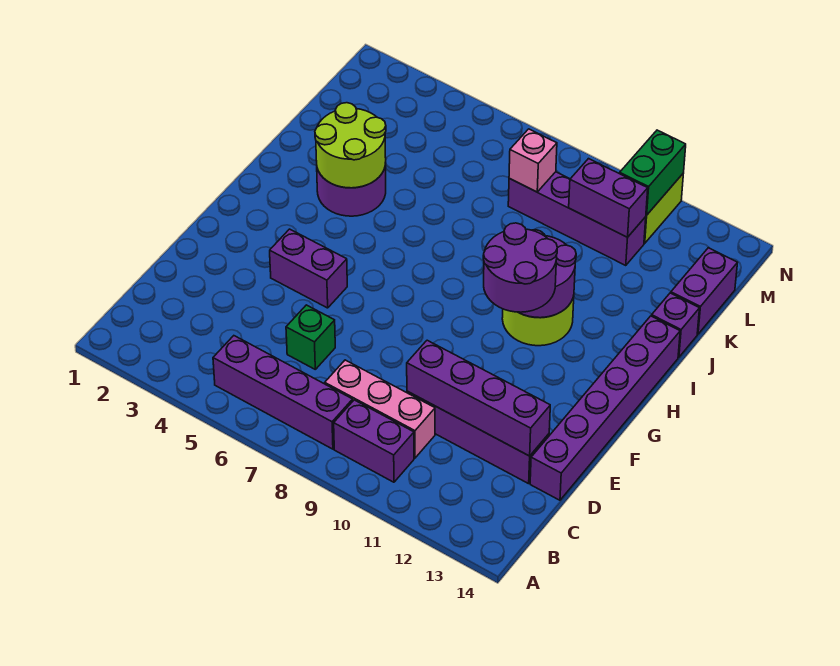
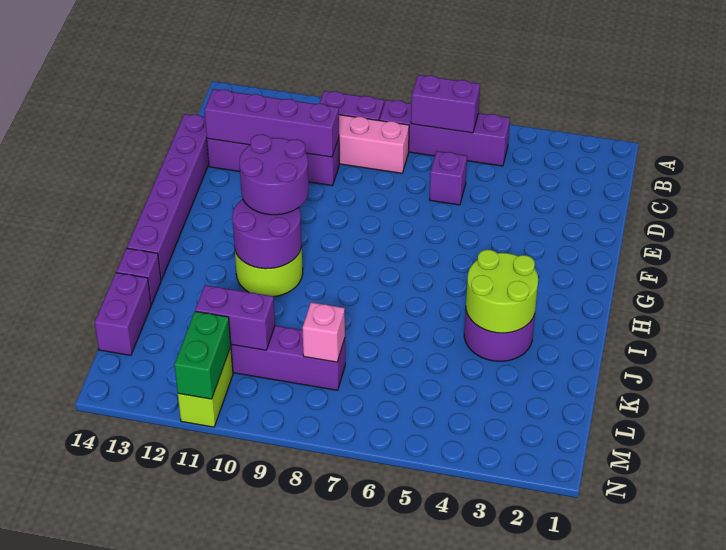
green 1x1 brick [286,305,335,369] -> purple 1x1 brick [429,151,467,205]
purple 1x2 brick [270,229,347,308] -> purple 1x2 brick moved to [411,75,480,133]

